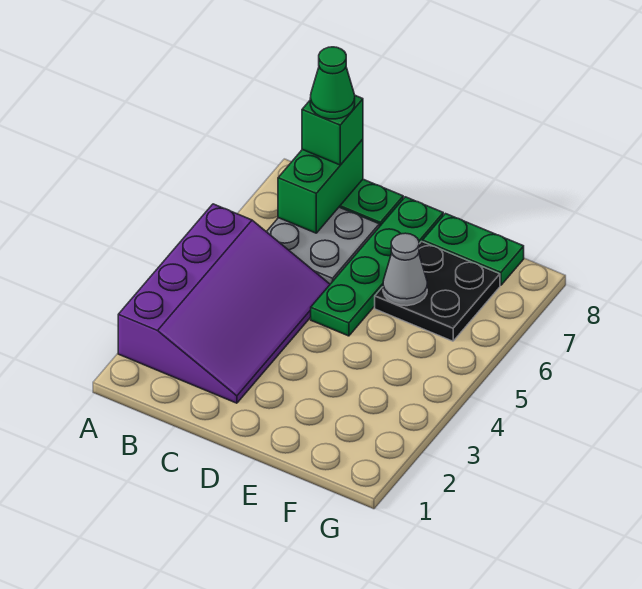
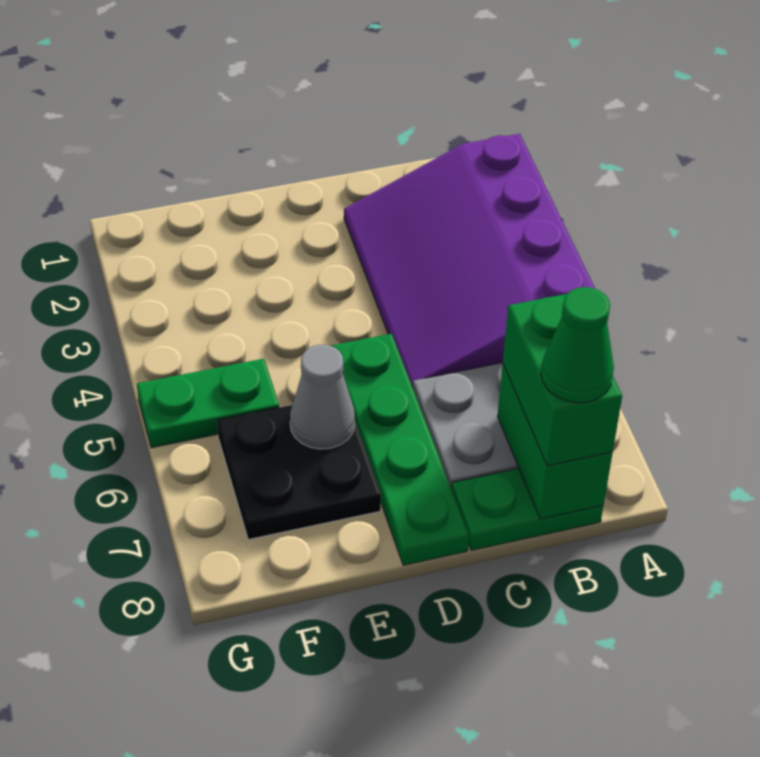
green 1x1 brick [302,96,363,165] -> green 1x2 brick [503,294,622,466]
green 1x2 plate [423,214,524,285] -> green 1x2 plate moved to [137,359,279,448]

